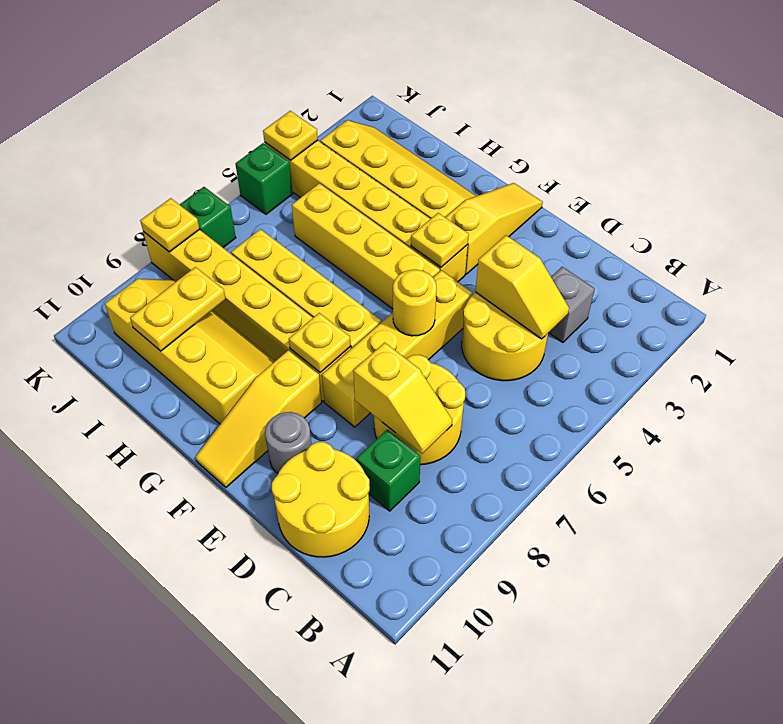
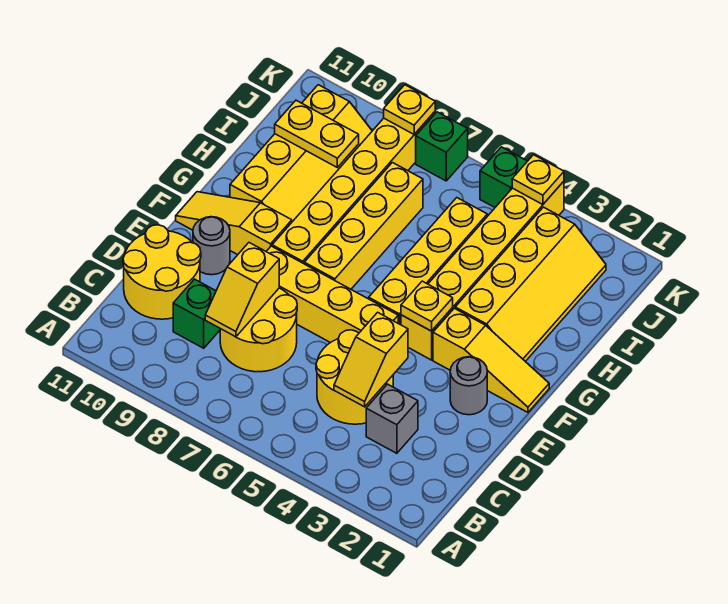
none -> grey 1x1 round brick [450,357,487,415]
yellow 1x1 round brick [393,270,437,336] -> none
yellow 1x1 plate [289,313,350,373] -> none

